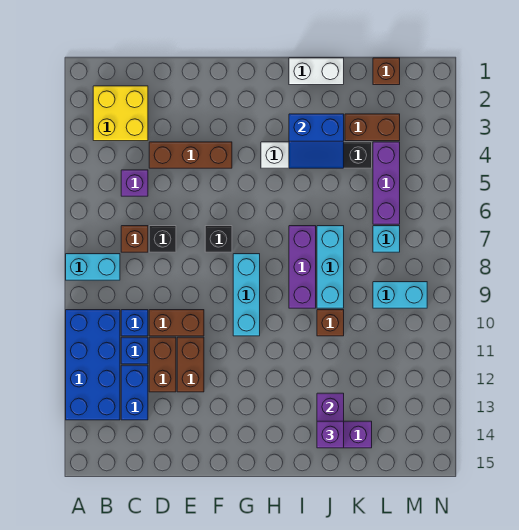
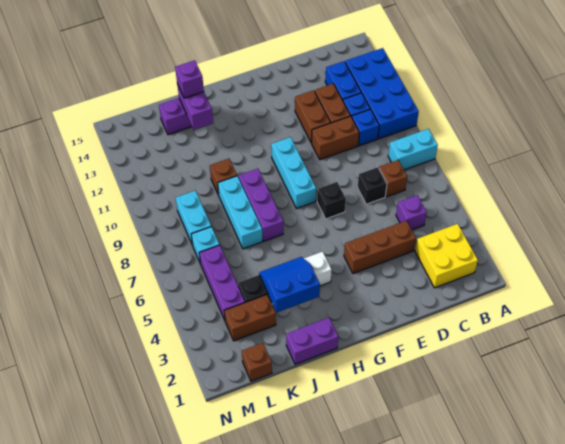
white 1x2 brick [289,58,344,85] -> purple 1x2 brick [286,318,338,364]
cyan 1x2 brick [373,282,427,308] -> cyan 1x2 brick turned to [176,191,211,245]

